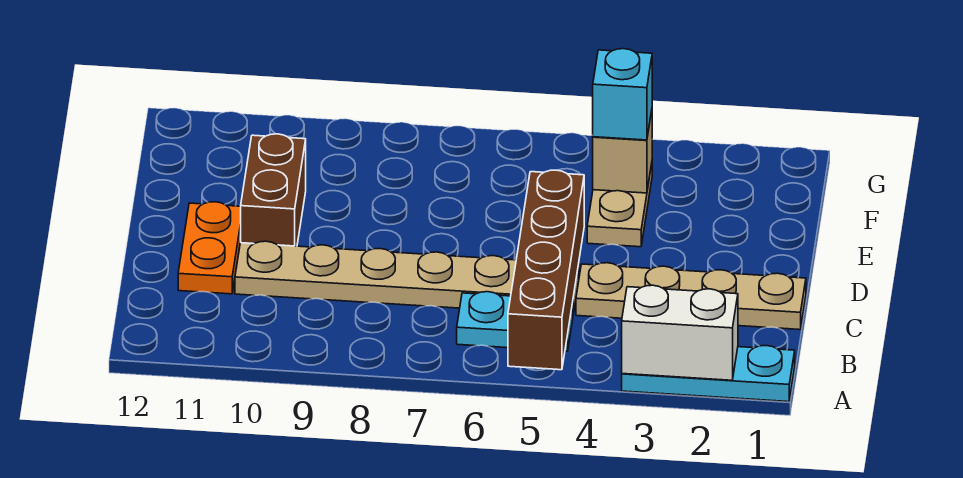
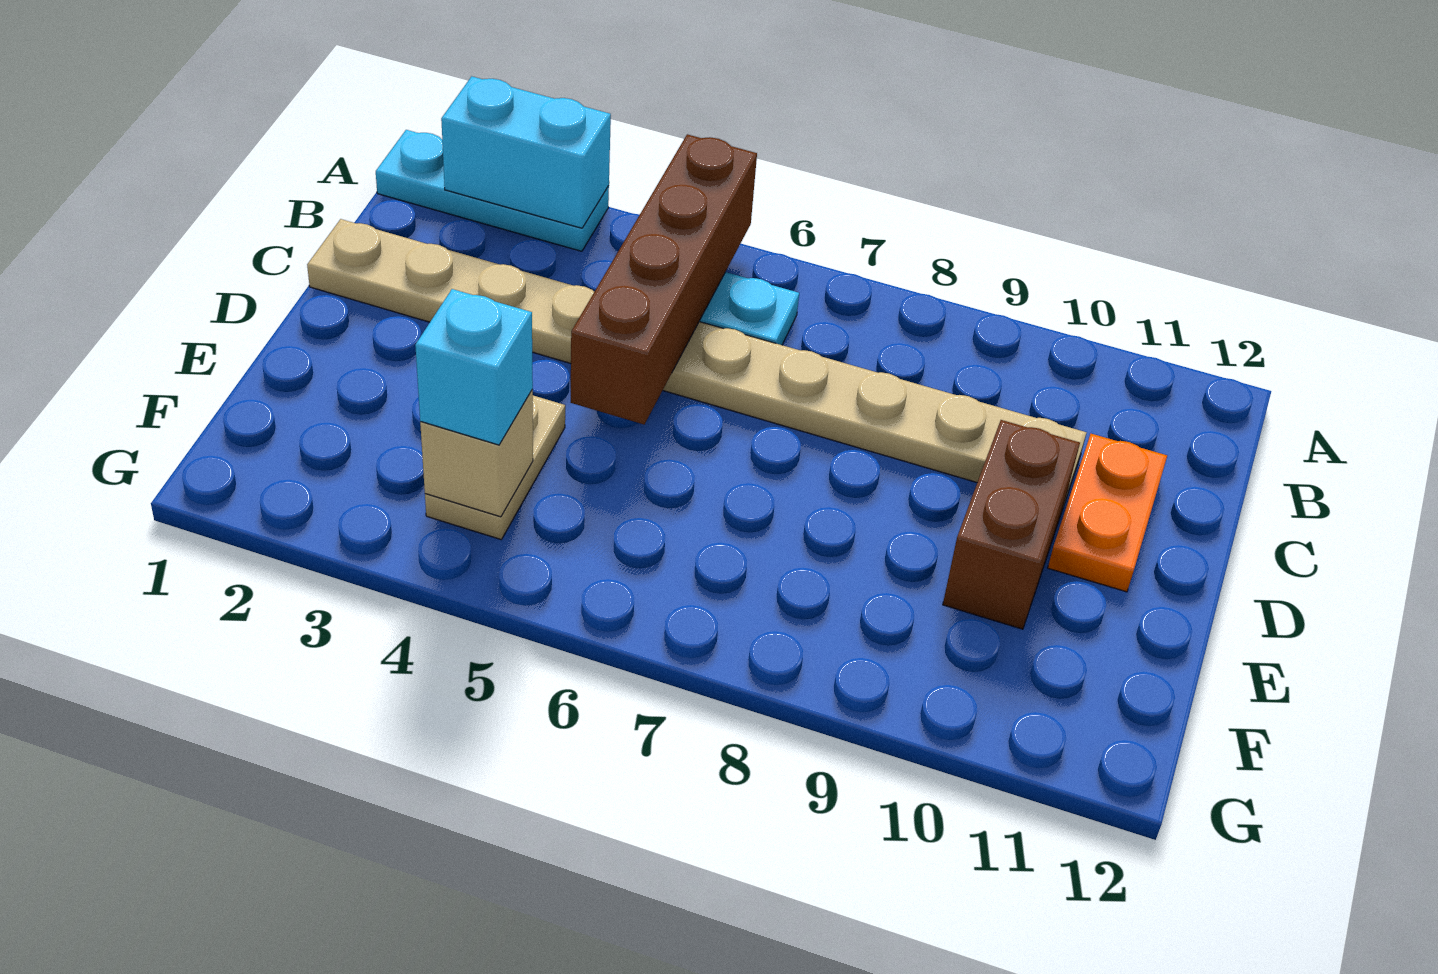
white 1x2 brick [622,285,738,380] -> cyan 1x2 brick [441,76,611,228]

